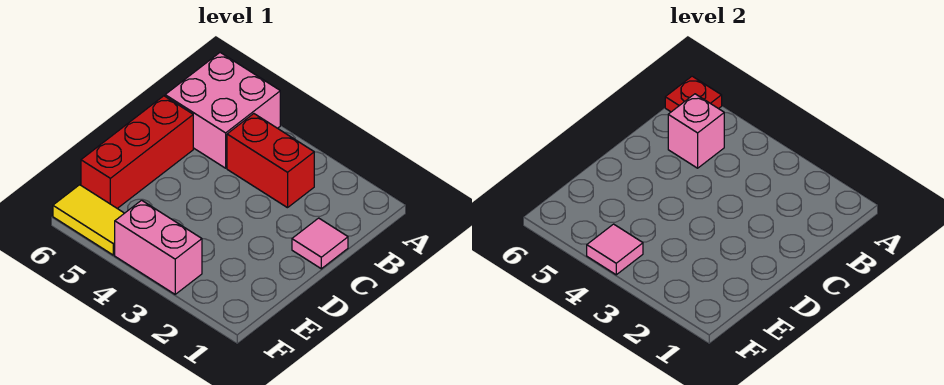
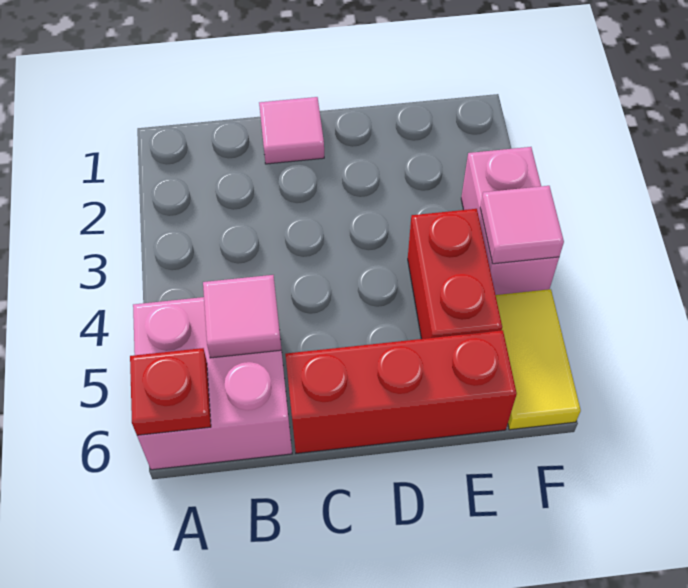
red 1x2 brick [227,114,314,208] -> red 1x2 brick moved to [408,209,502,339]
pink 1x1 brick [668,94,724,168] -> pink 1x1 tile [203,275,281,358]

